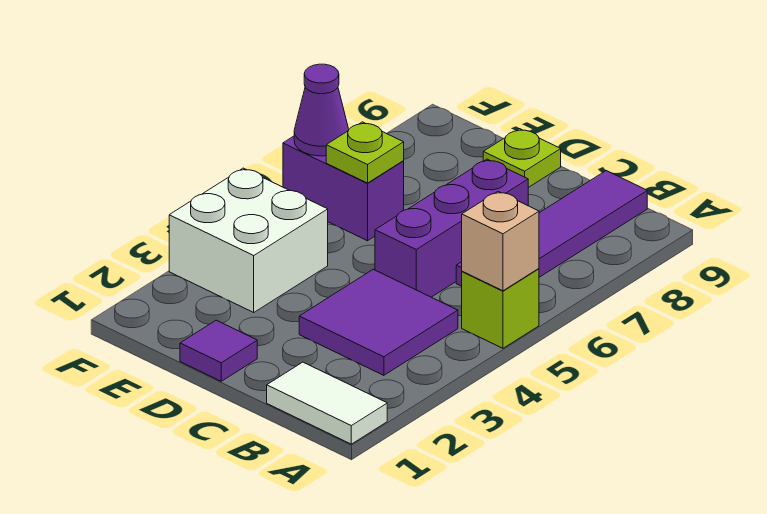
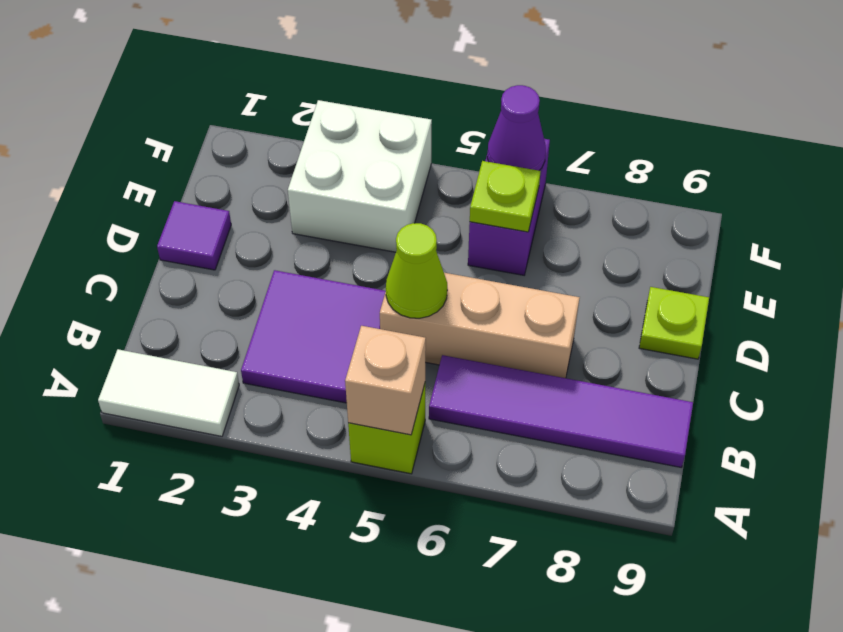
white 1x2 tile [267,362,387,444] -> white 1x2 tile turned to [98,349,239,436]
purple 1x3 brick [375,159,528,297] -> tan 1x3 brick [380,273,580,378]
none -> lime 1x1 cone [386,223,447,318]

